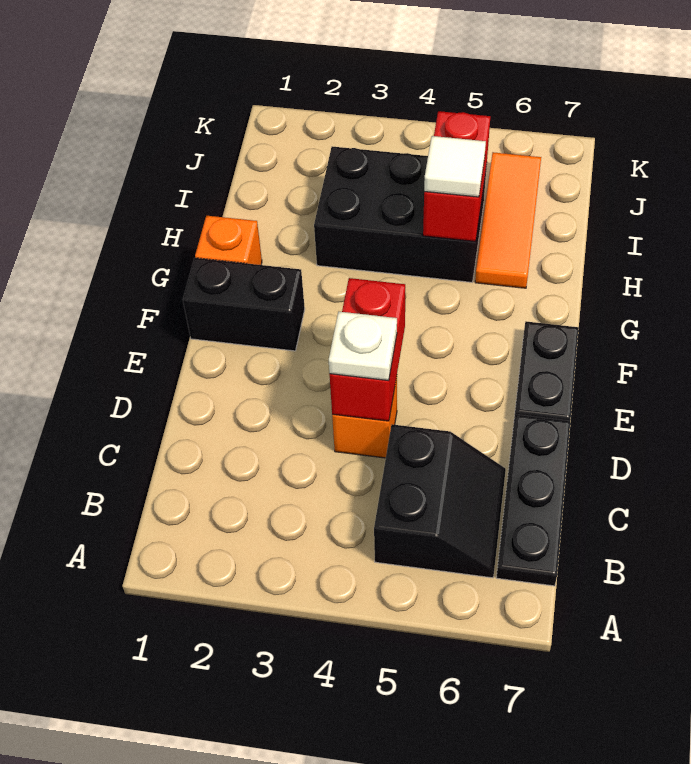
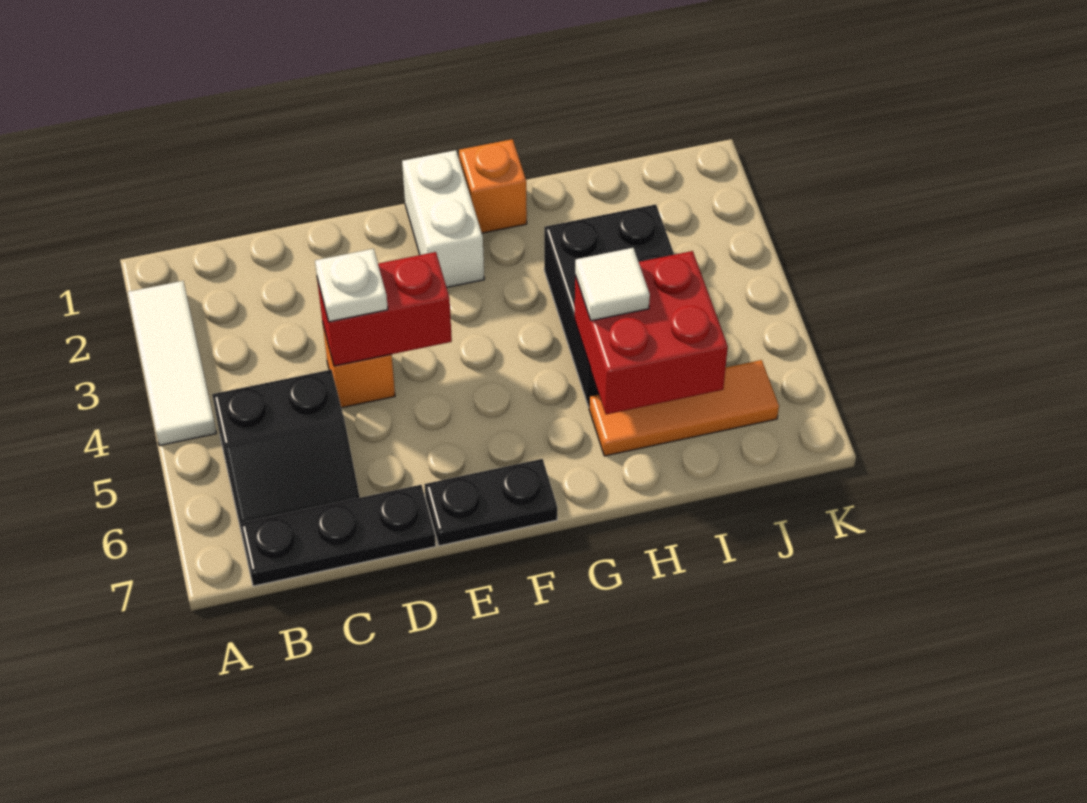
none -> white 1x3 tile [128,281,216,446]
black 1x2 brick [183,258,305,351] -> white 1x2 brick [402,150,484,287]
red 1x2 brick [423,111,490,241] -> red 2x2 brick [575,251,728,414]

